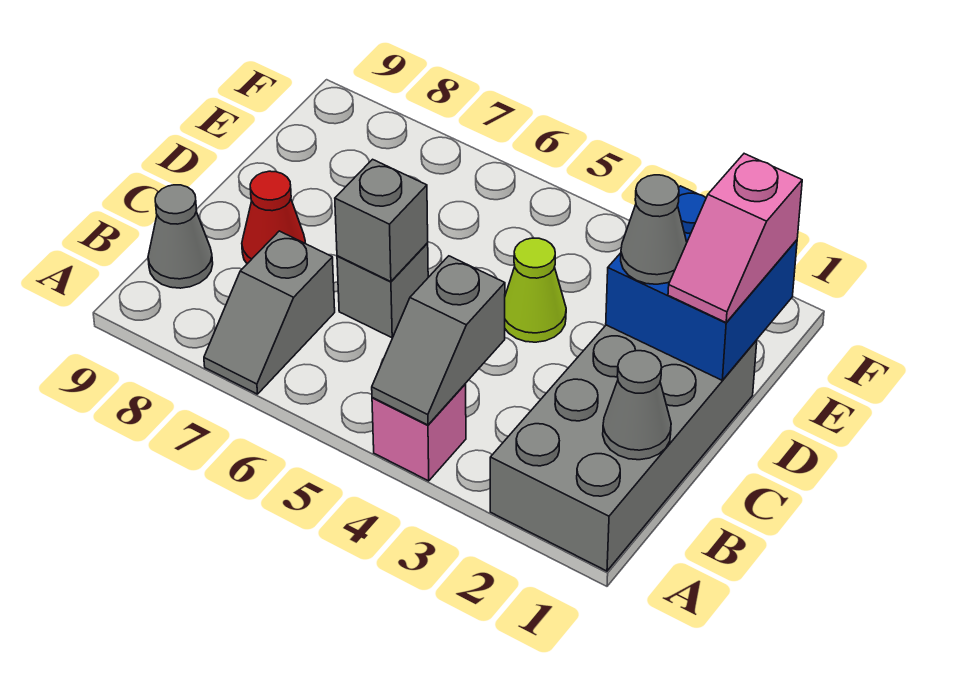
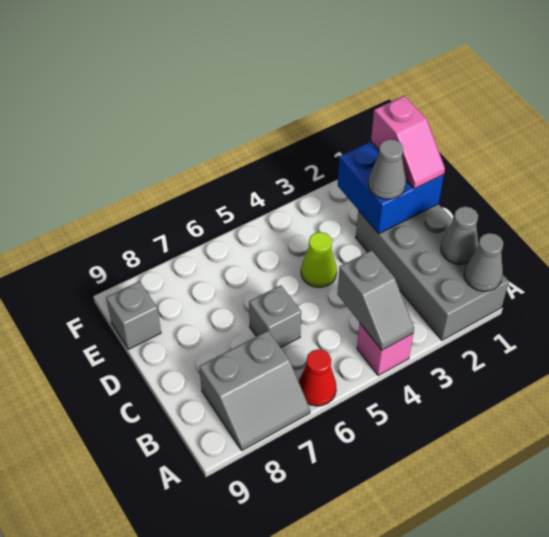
grey 1x2 slope [204,231,335,394] -> grey 2x2 slope [199,331,310,450]
grey 1x1 cone [148,185,213,288] -> grey 1x1 cone moved to [464,233,503,291]
grey 1x1 brick [335,159,428,282] -> grey 1x1 brick moved to [106,281,161,349]
red 1x1 cone [242,171,305,264] -> red 1x1 cone moved to [299,349,336,406]

